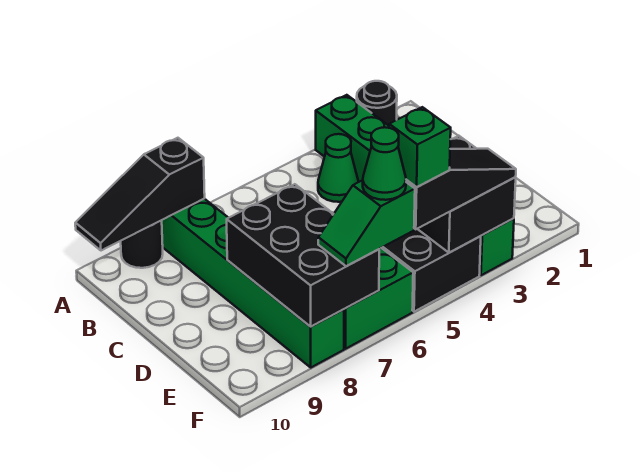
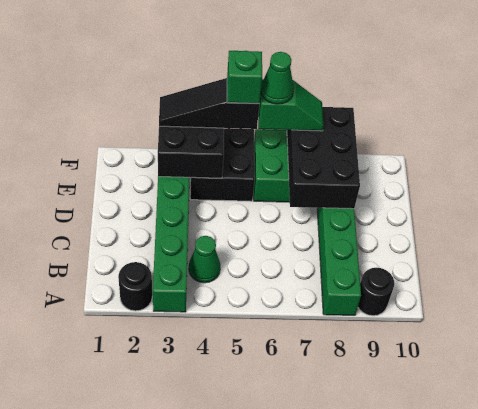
black 1x3 slope [75,138,205,251] -> none

